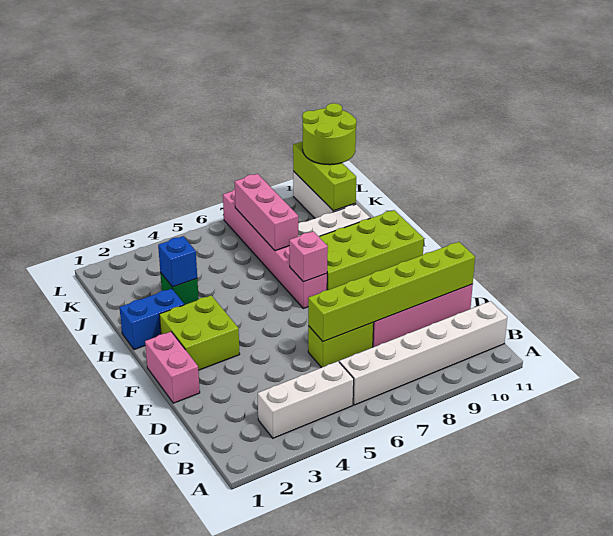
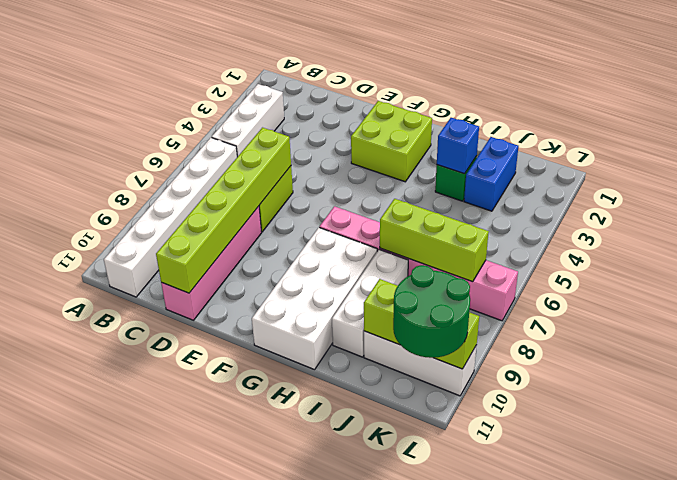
pink 1x2 brick [145,332,200,403] -> none
pink 1x1 brick [289,231,328,282] -> none
lime 2x4 brick [319,210,424,290] -> white 2x4 brick [252,228,377,370]
blue 1x2 brick [120,289,184,350] -> blue 1x2 brick moved to [464,137,519,211]
pink 1x3 brick [235,174,298,251] -> lime 1x3 brick [380,199,489,282]
lime 2x2 round brick [302,103,356,165] -> green 2x2 round brick [393,265,470,358]

